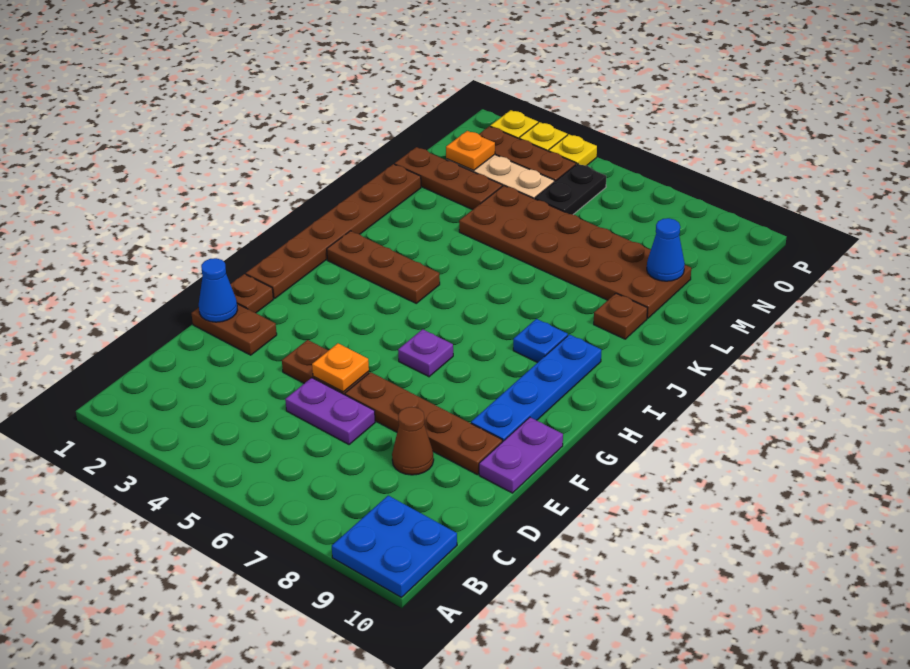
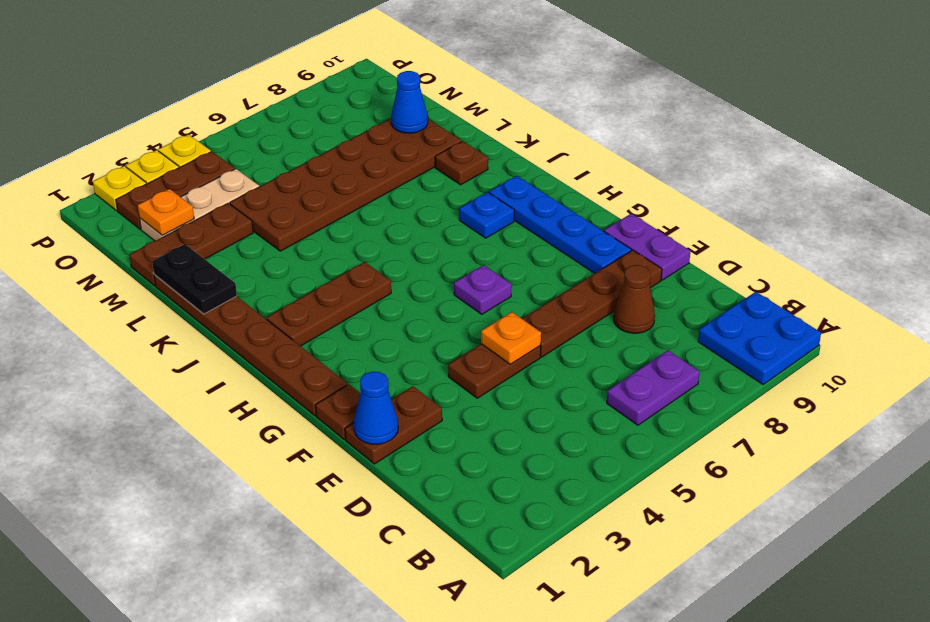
purple 1x2 plate [285,378,375,444] -> purple 1x2 plate moved to [607,350,700,425]
black 1x2 plate [535,164,606,214] -> black 1x2 plate moved to [152,244,237,314]

